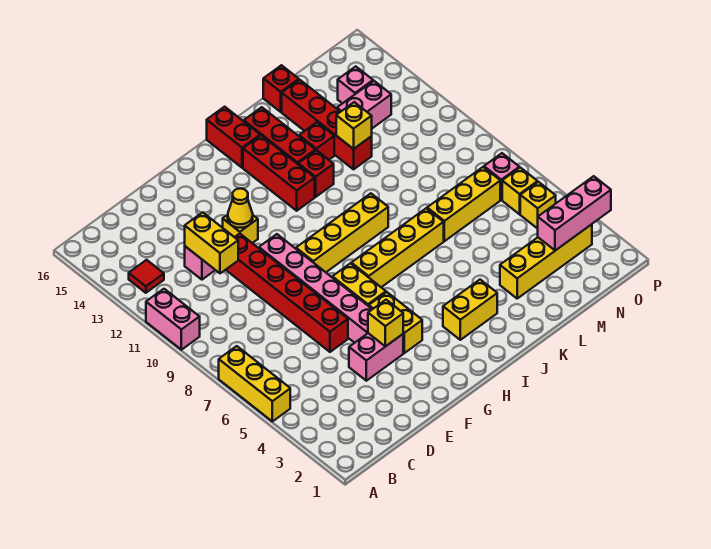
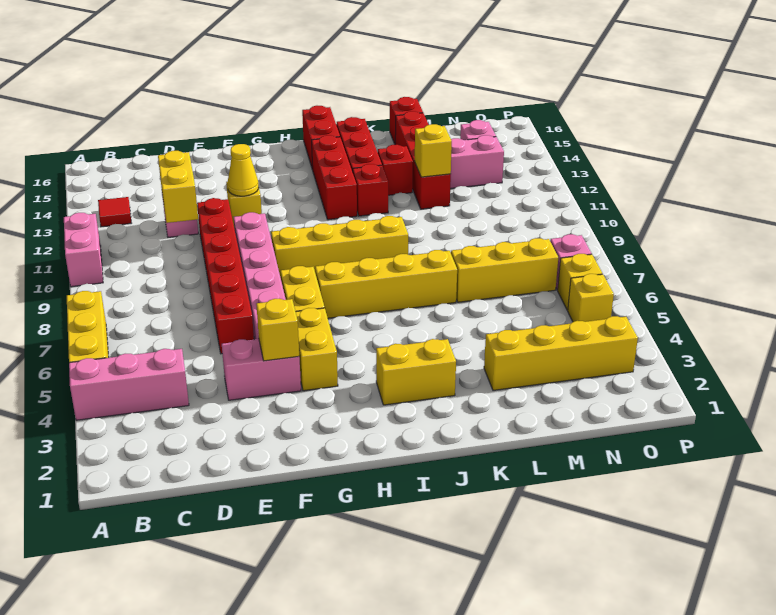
pink 1x3 brick [538,176,611,251] -> pink 1x3 brick moved to [69,349,189,420]

